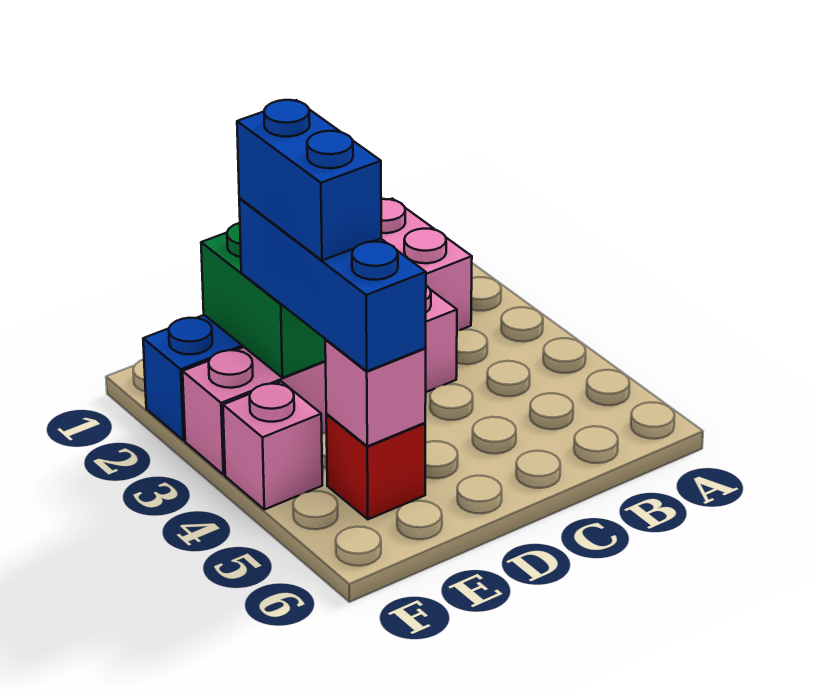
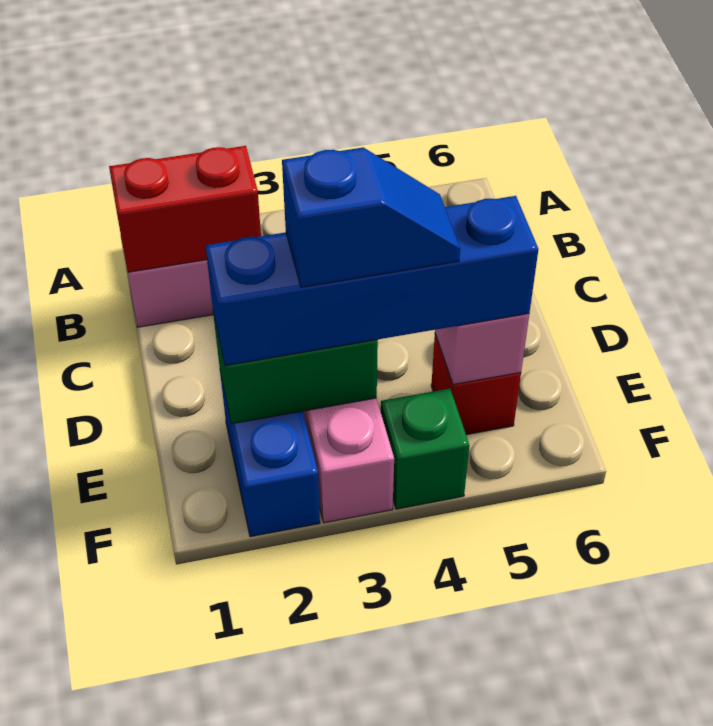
none -> red 1x2 brick [109,146,261,272]
blue 1x3 brick [239,199,426,371] -> blue 1x4 brick [205,196,538,366]
blue 1x2 brick [237,100,381,261] -> blue 1x2 slope [282,148,460,287]
pink 1x1 brick [223,382,322,510] -> green 1x1 brick [381,389,469,509]

